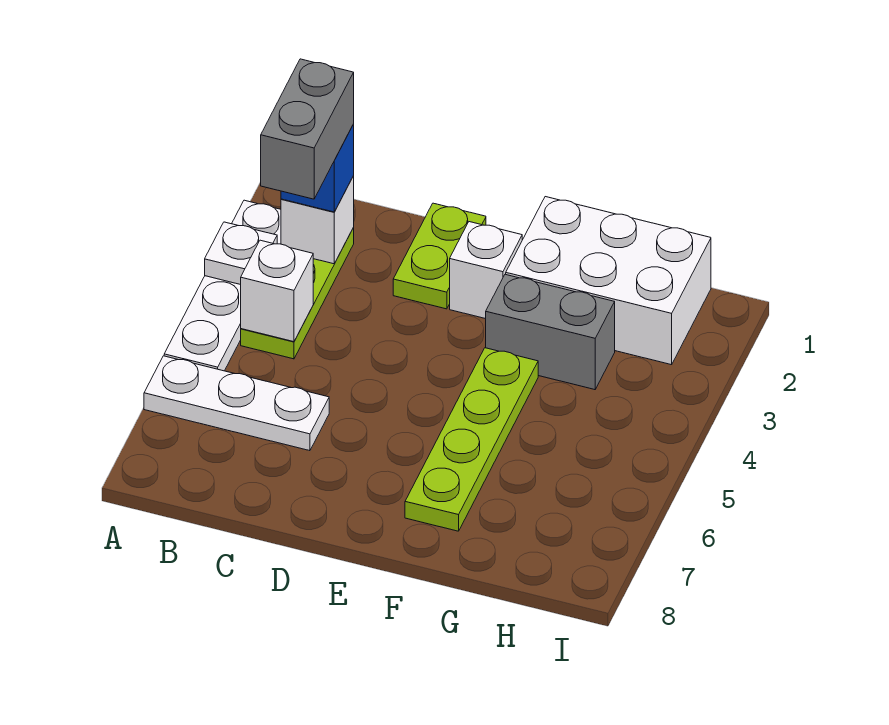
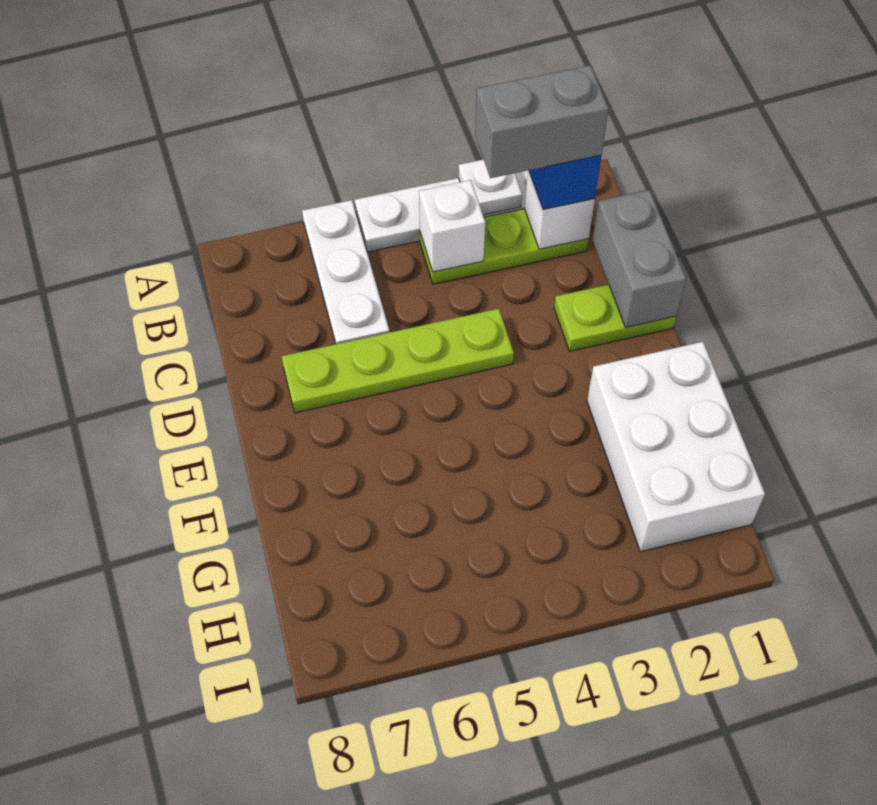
white 1x1 brick [450,222,522,319] -> none
grey 1x2 brick [486,274,615,390] -> grey 1x2 brick moved to [592,190,686,328]
lime 1x4 plate [405,348,538,531] -> lime 1x4 plate moved to [282,309,514,413]

